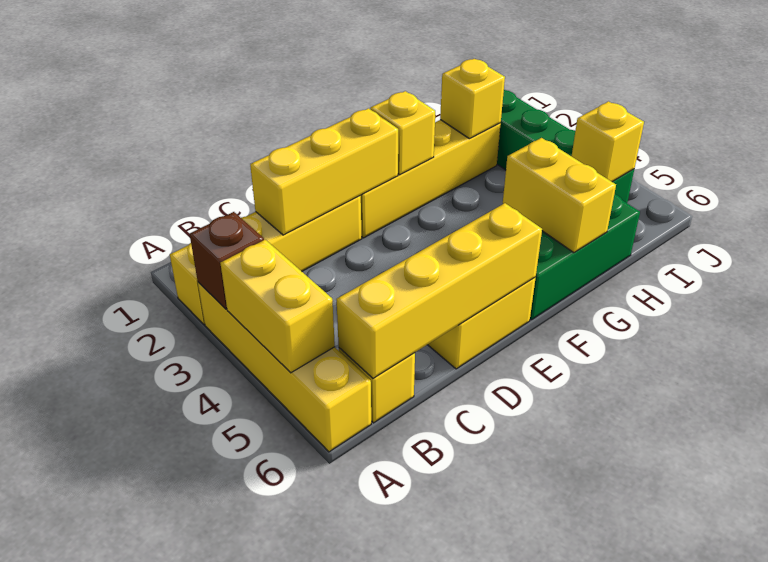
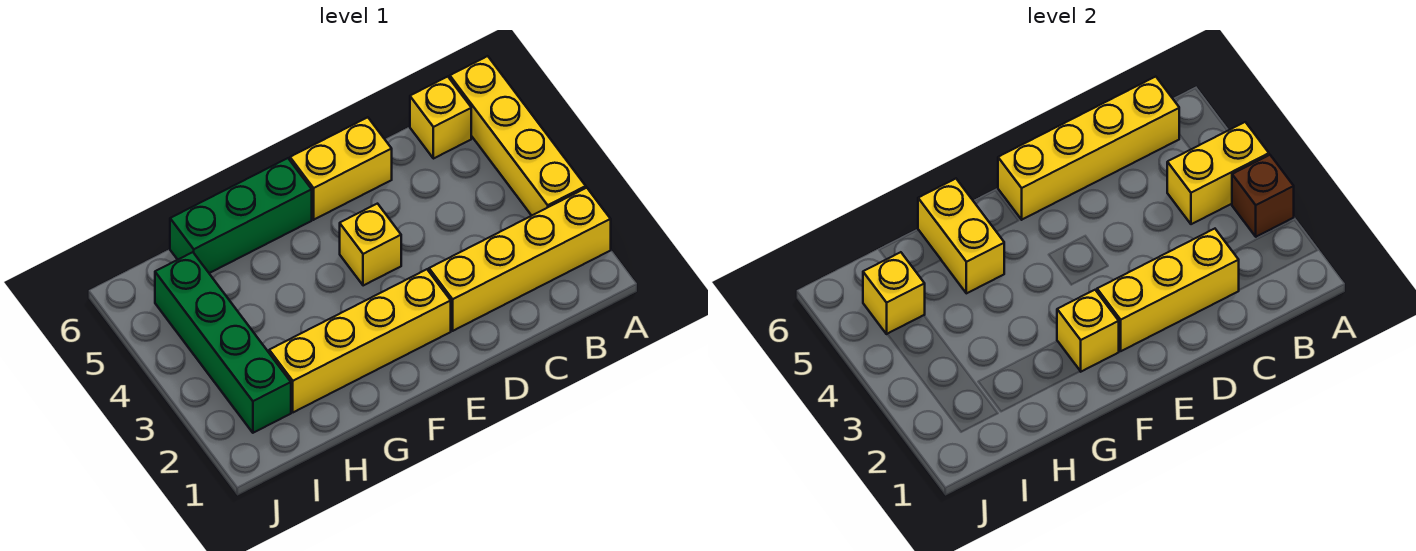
yellow 1x2 brick [220,240,335,373] -> yellow 1x2 brick turned to [1167,122,1269,224]
yellow 1x1 brick [440,59,505,139] -> yellow 1x1 brick moved to [340,204,401,286]

